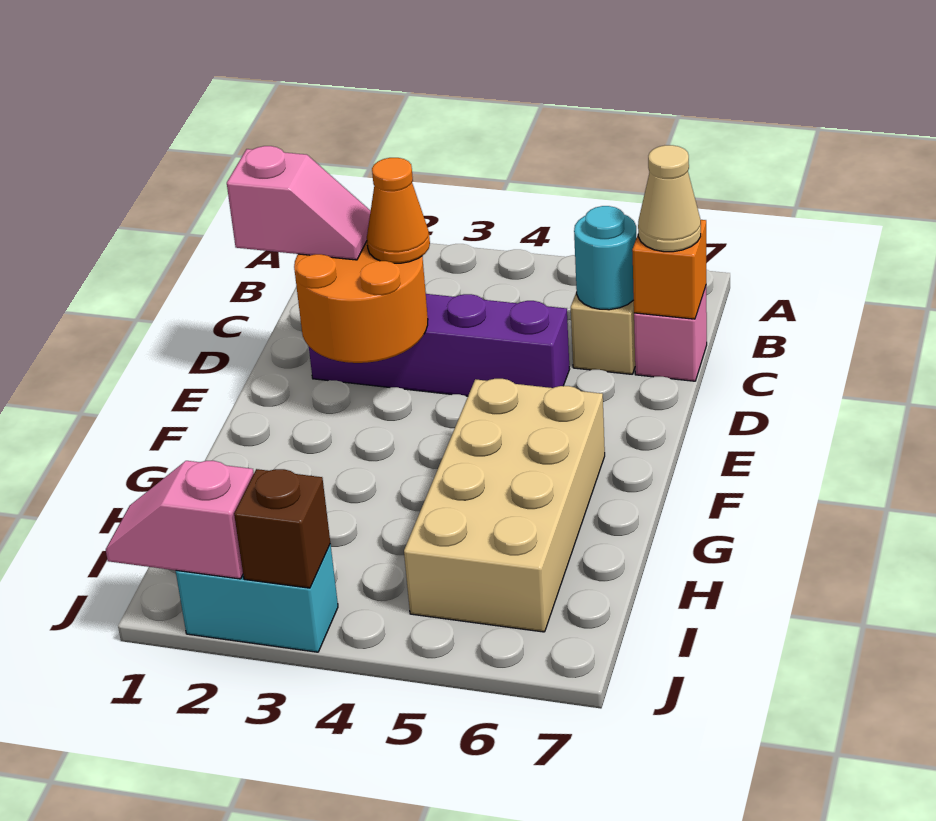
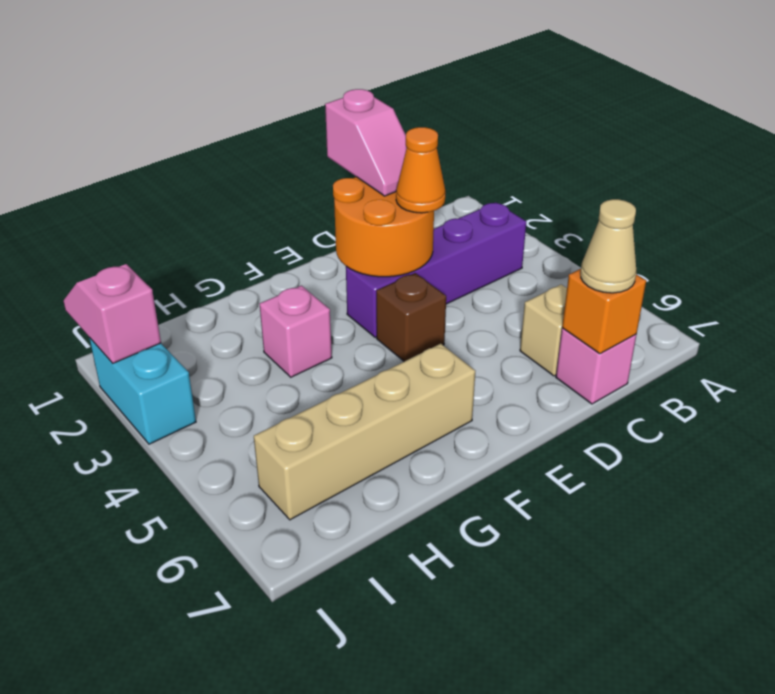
cyan 1x1 round brick [574,206,636,310] -> none
purple 1x4 brick [309,294,570,396] -> purple 1x4 brick turned to [346,203,526,337]
tan 2x4 brick [404,379,605,632] -> tan 1x4 brick [254,344,475,520]
none -> pink 1x1 brick [260,286,332,377]
brown 1x1 brick [234,469,330,588] -> brown 1x1 brick moved to [376,273,446,361]

